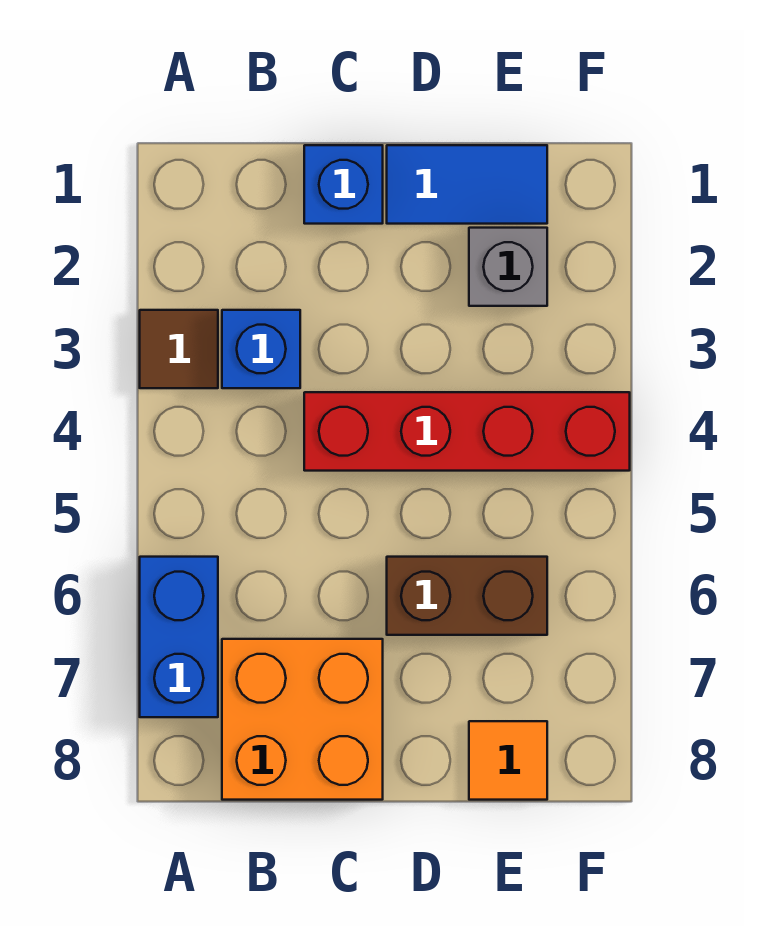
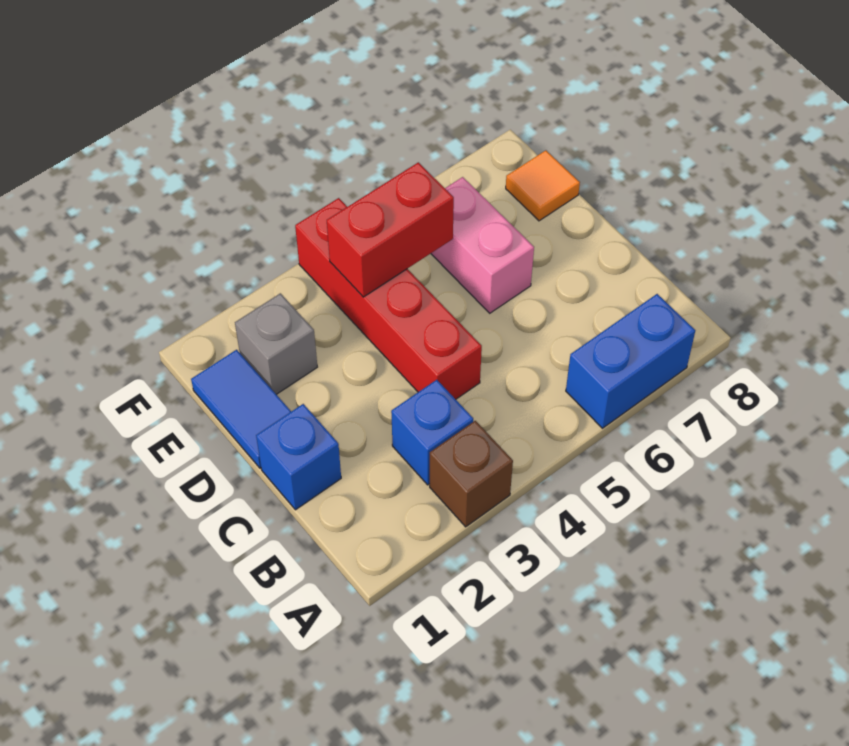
brown 1x1 tile [140,310,218,388] -> brown 1x1 brick [430,421,513,527]
orange 2x2 brick [222,639,383,800] -> none
brown 1x2 brick [387,557,547,635] -> pink 1x2 brick [431,177,534,313]
none -> red 1x2 brick [327,162,454,297]

